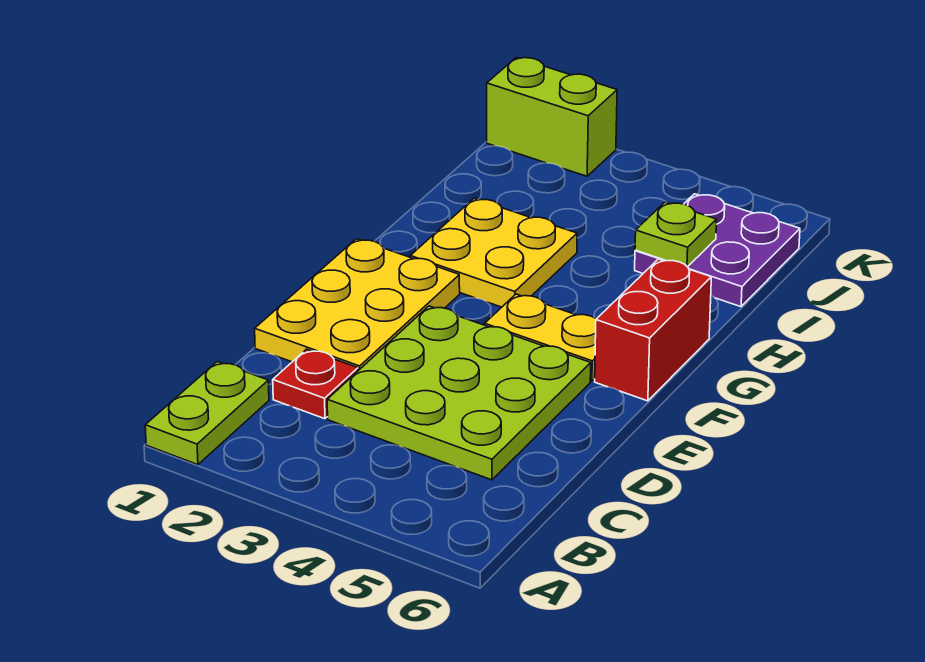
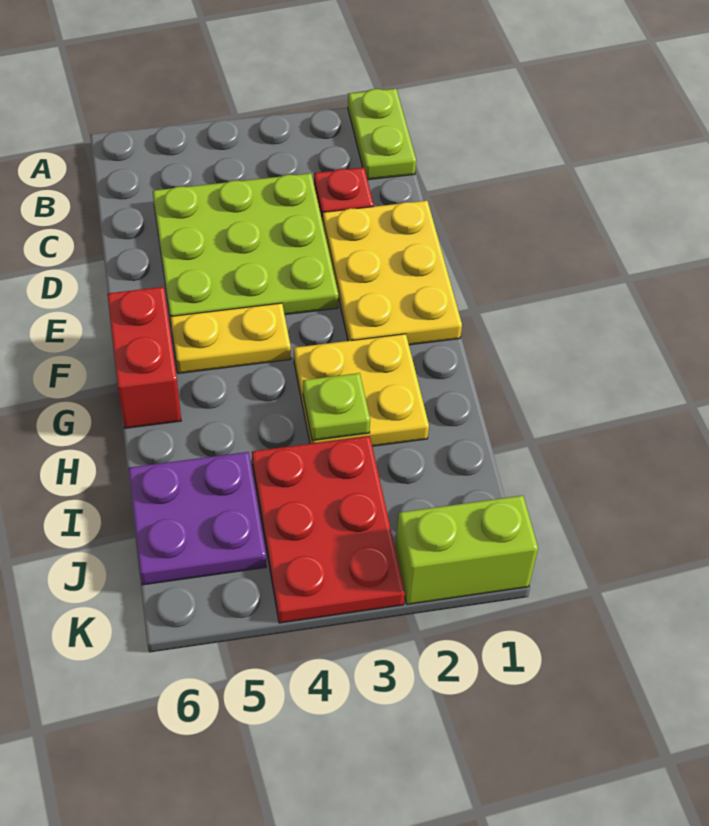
none -> red 2x3 plate [252,436,405,623]
lime 1x1 plate [635,202,717,267] -> lime 1x1 plate moved to [303,373,370,441]

